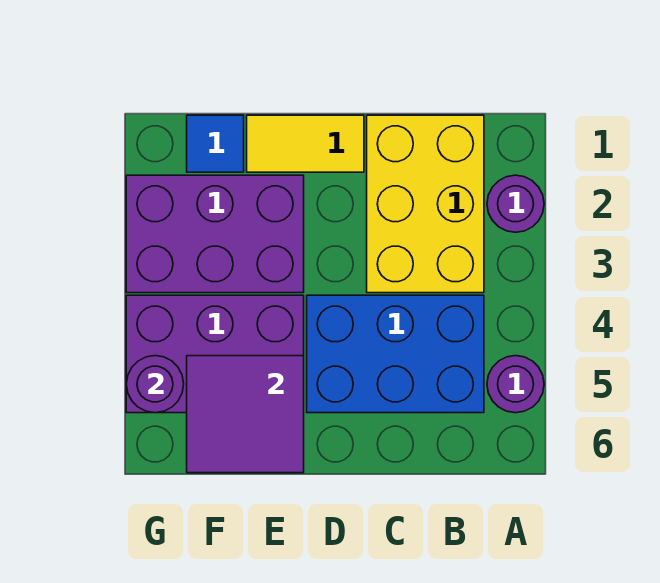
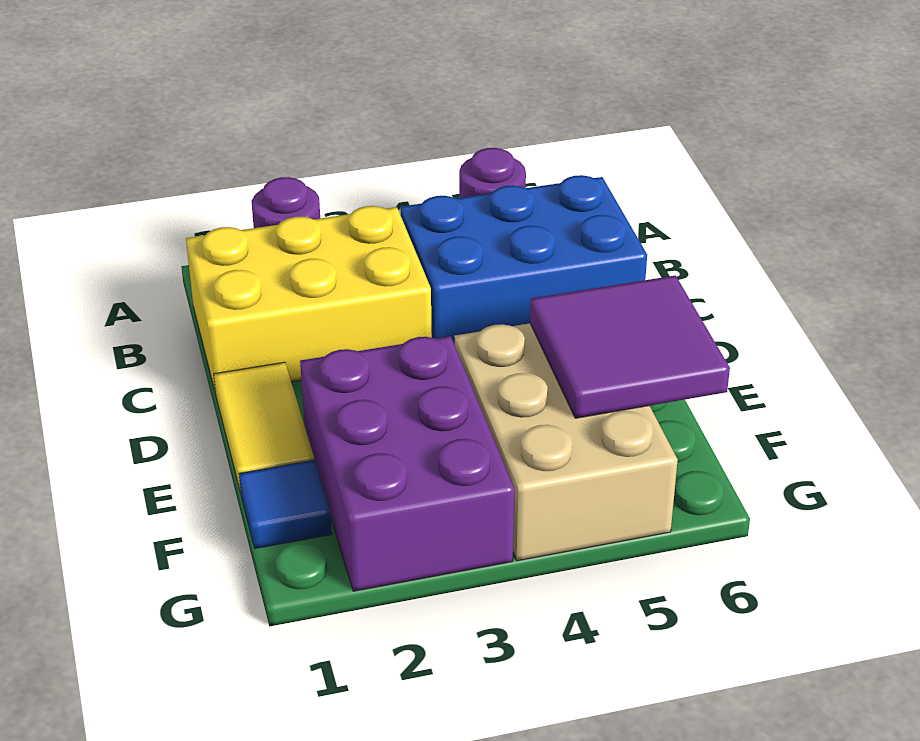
blue 2x3 brick [307,295,484,413] -> blue 2x3 brick turned to [400,175,647,345]
purple 2x3 brick [126,295,304,413] -> tan 2x3 brick [454,323,678,561]
purple 1x1 round brick [126,356,184,413] -> none

